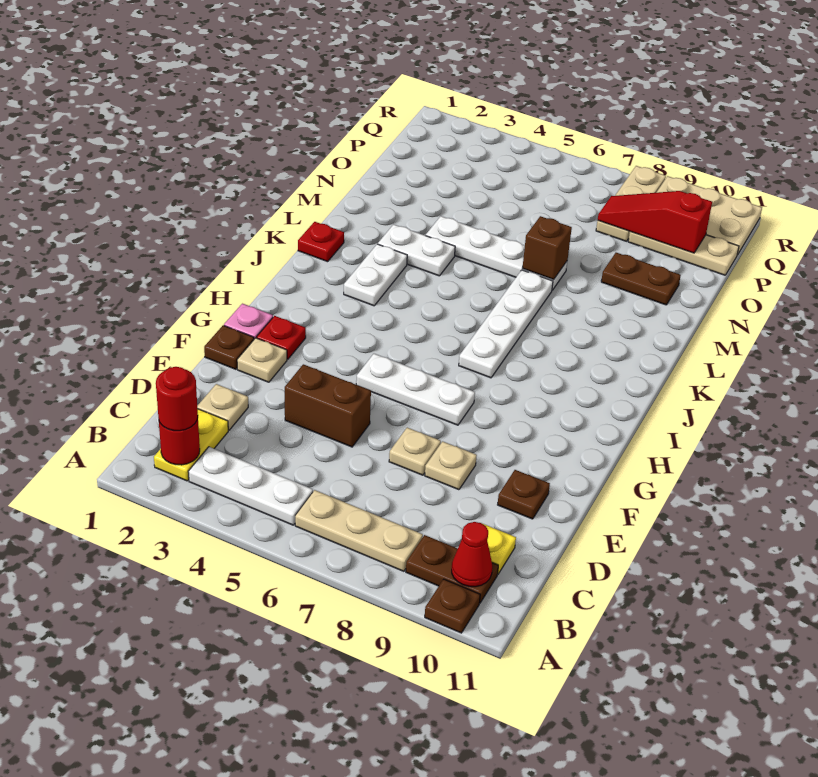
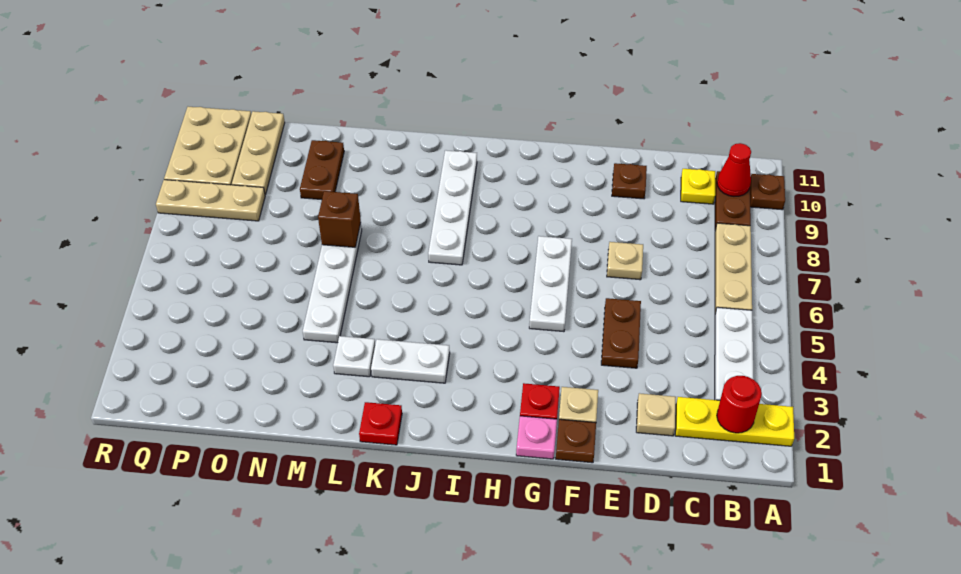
yellow 1x2 plate [154,409,228,481] -> yellow 1x3 plate [675,397,794,446]
red 1x1 round brick [156,367,198,431] -> none
brown 1x2 brick [285,364,371,447] -> brown 1x2 plate [601,298,641,368]
tan 1x1 plate [425,441,477,490] -> none
white 1x4 plate [459,270,553,378] -> white 1x4 plate turned to [428,150,477,265]
white 1x2 plate [378,224,455,276] -> white 1x1 plate [333,336,375,377]
red 1x3 slope [598,191,712,253] -> none

